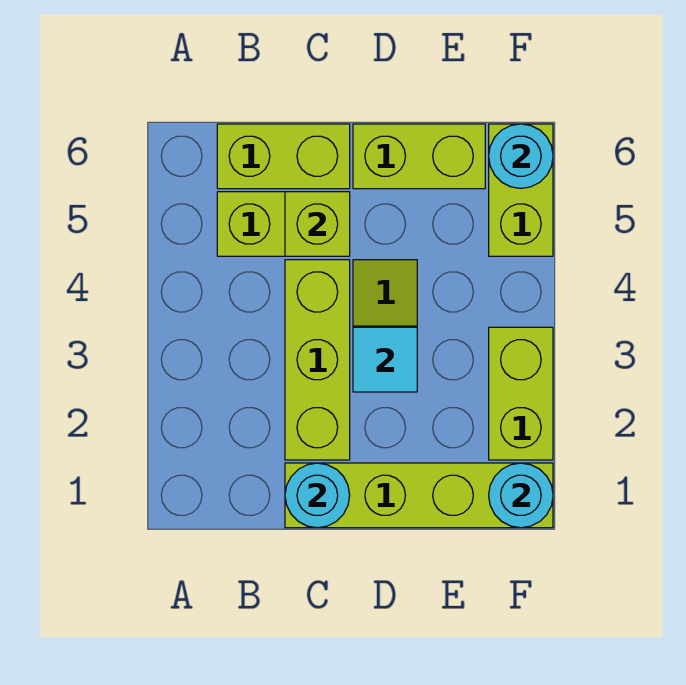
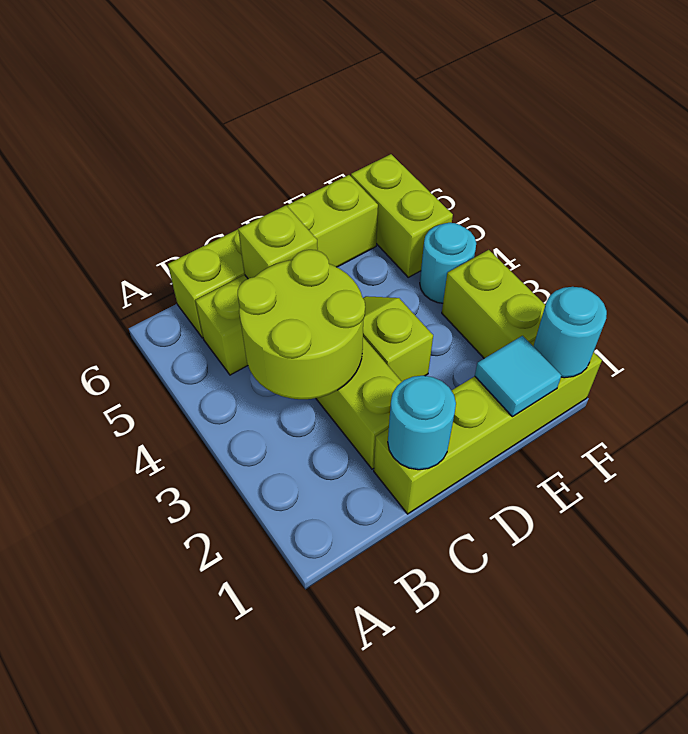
none -> lime 2x2 round brick [238,250,365,399]
cyan 1x1 tile [353,327,417,392] -> cyan 1x1 tile moved to [475,336,561,417]
cyan 1x1 round brick [489,124,553,188] -> cyan 1x1 round brick moved to [420,223,476,303]

